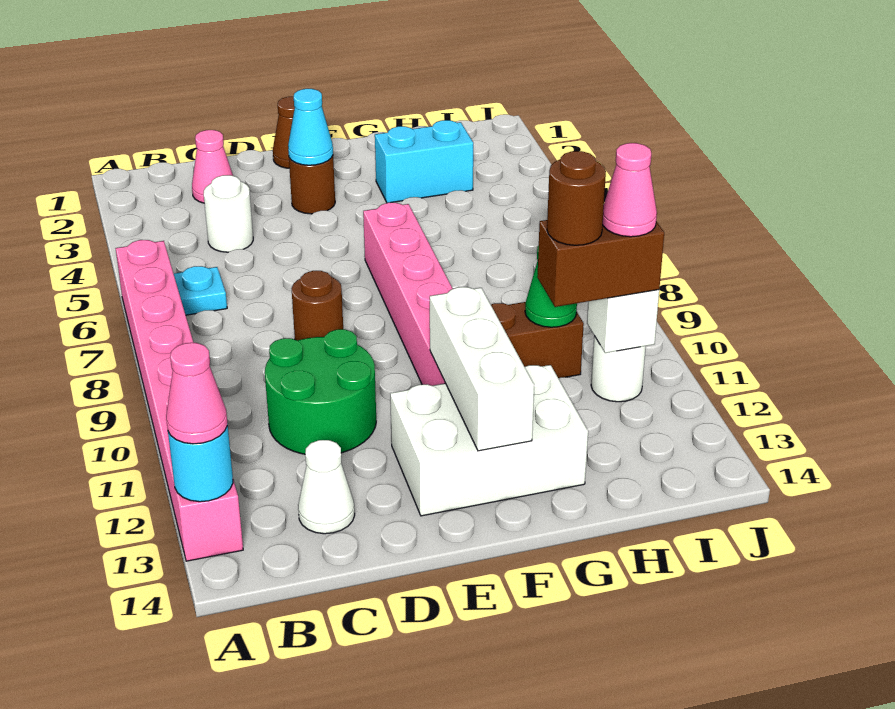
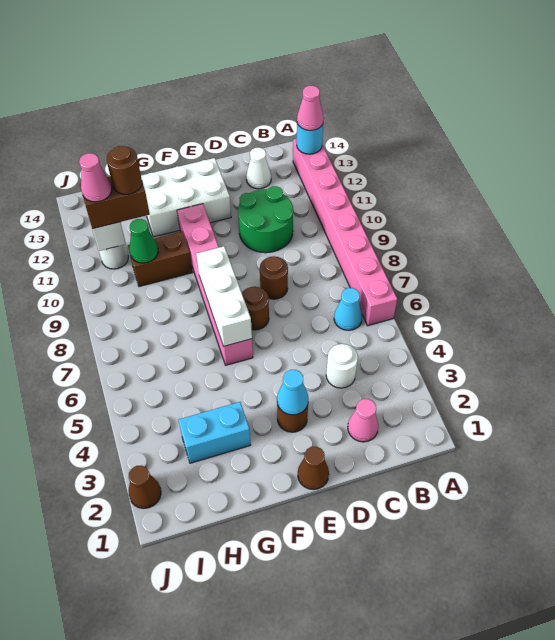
cyan 1x1 plate [174,266,227,315] -> cyan 1x1 cone [334,288,362,330]
none -> brown 1x1 round brick [242,287,269,330]
white 1x3 brick [430,287,534,451] -> white 1x3 brick moved to [196,246,252,347]
none -> brown 1x1 cone [129,465,161,508]

